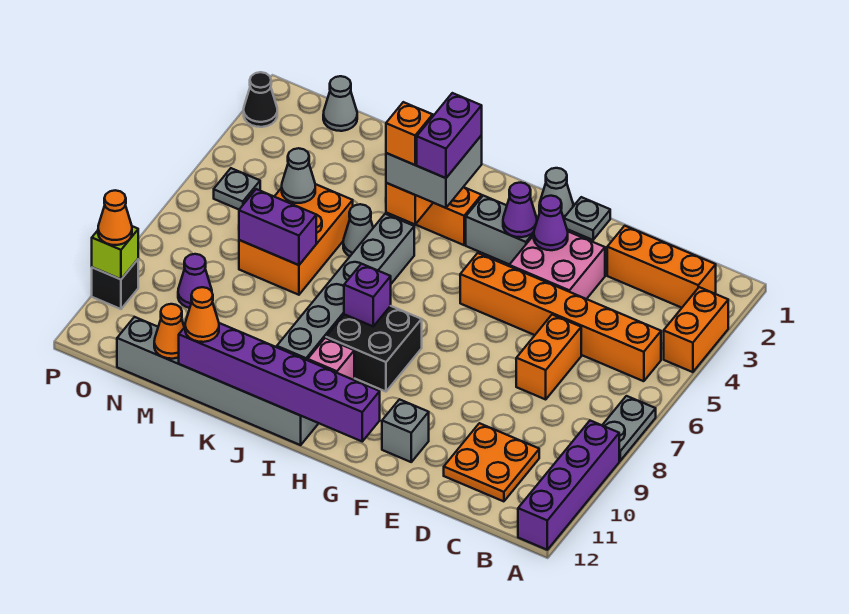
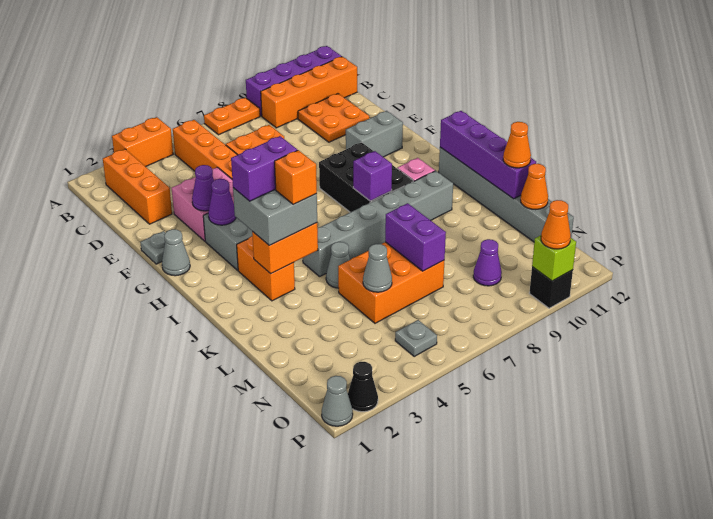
grey 1x2 plate [602,396,656,461] -> orange 1x2 plate [204,98,260,135]
none -> orange 1x4 brick [261,57,357,128]
grey 1x1 brick [382,399,429,462] -> grey 1x2 brick [346,111,403,157]
purple 1x6 brick [179,323,380,441] -> purple 1x4 brick [440,111,536,199]
black 2x2 brick [326,306,422,392] -> black 2x3 brick [319,142,413,212]
grey 1x1 cone [323,76,357,131] -> grey 1x1 cone moved to [322,376,353,426]

